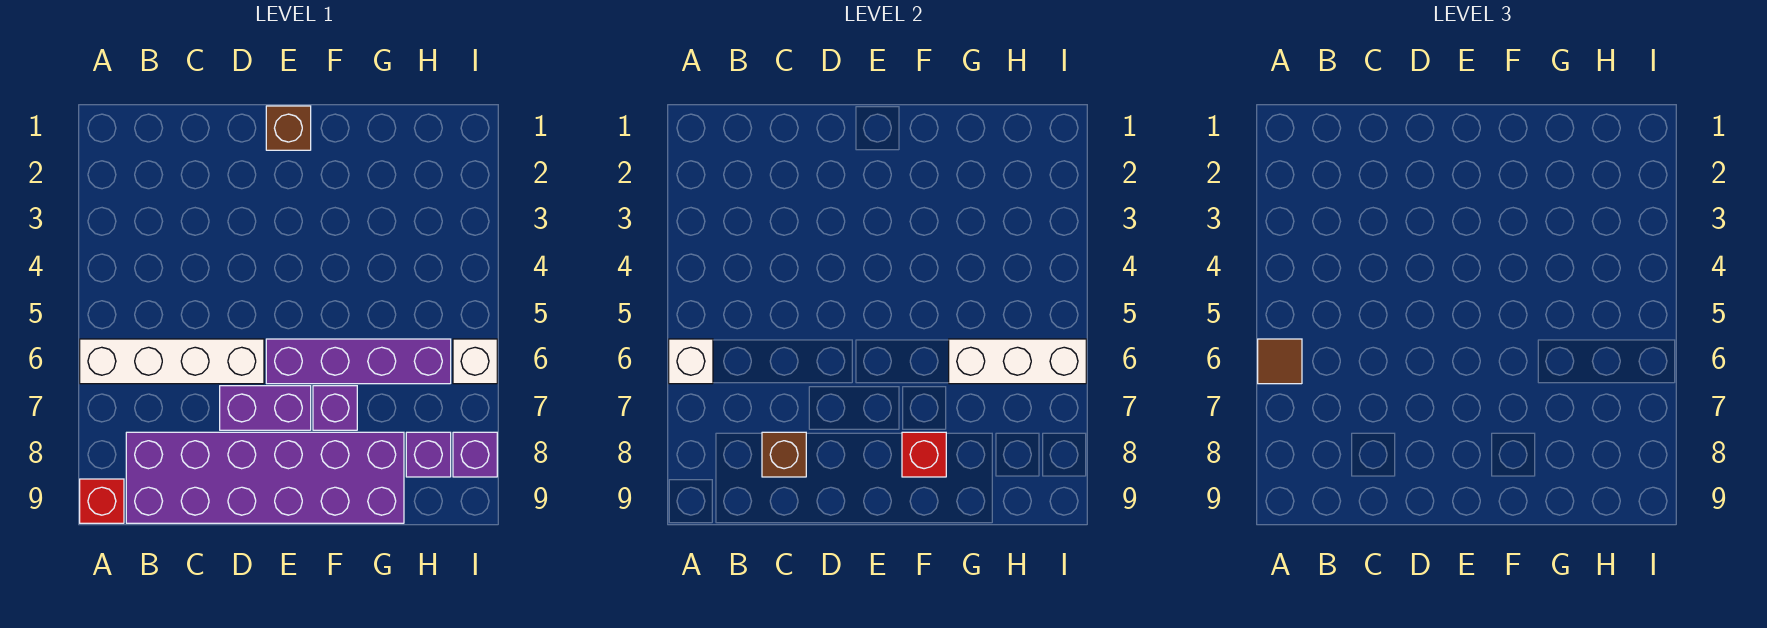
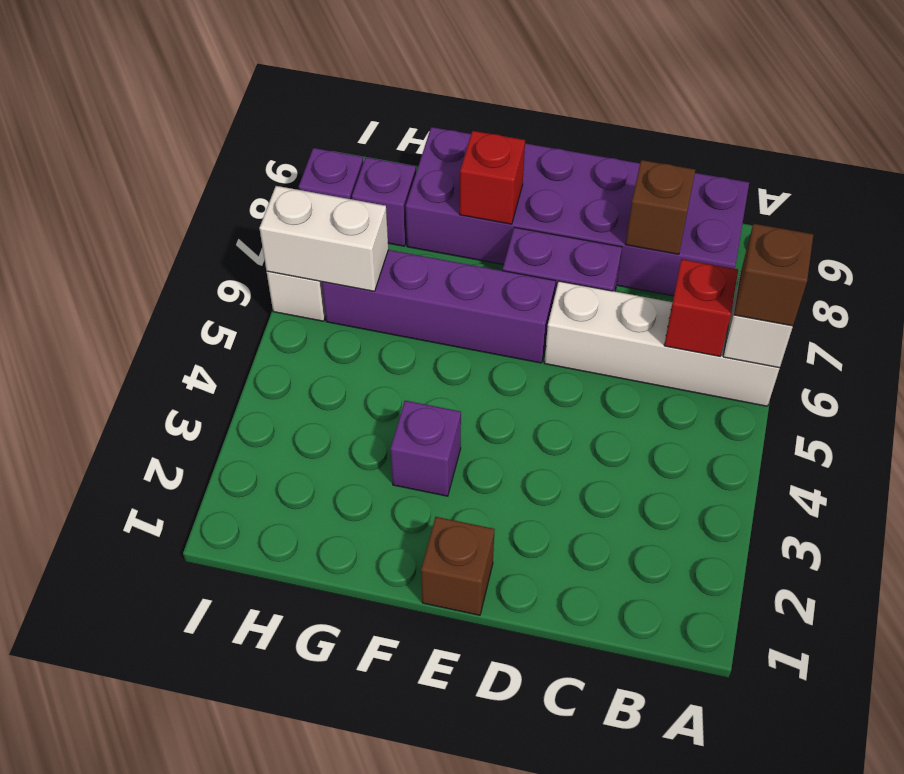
brown 1x1 tile [1258,339,1302,384] -> brown 1x1 brick [734,224,813,326]
red 1x1 brick [80,479,124,523] -> red 1x1 brick moved to [664,259,738,356]
purple 1x1 brick [313,386,357,430] -> purple 1x1 brick moved to [390,401,461,496]
white 1x3 brick [949,339,1086,384] -> white 1x2 brick [259,186,388,291]

